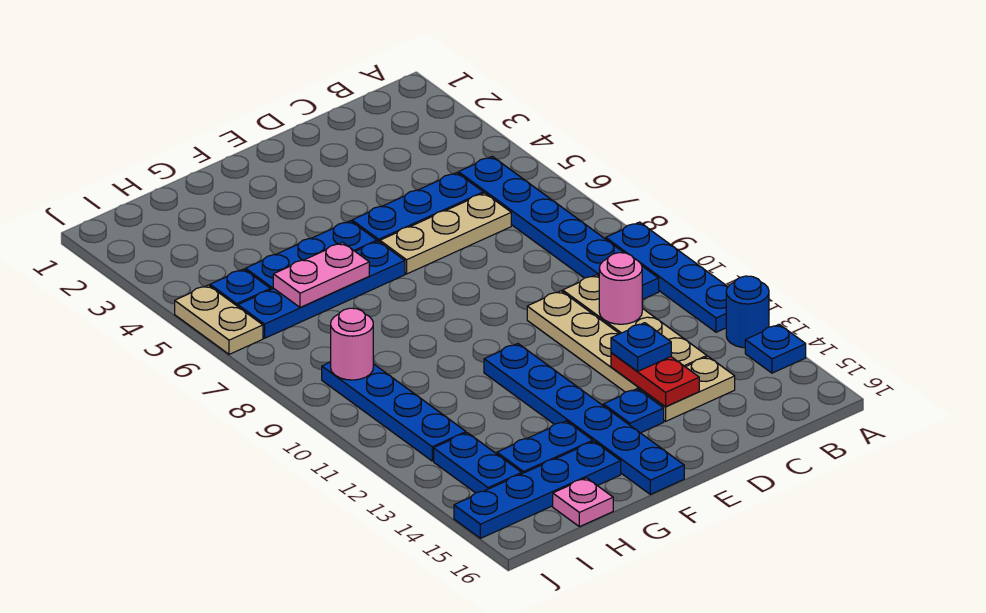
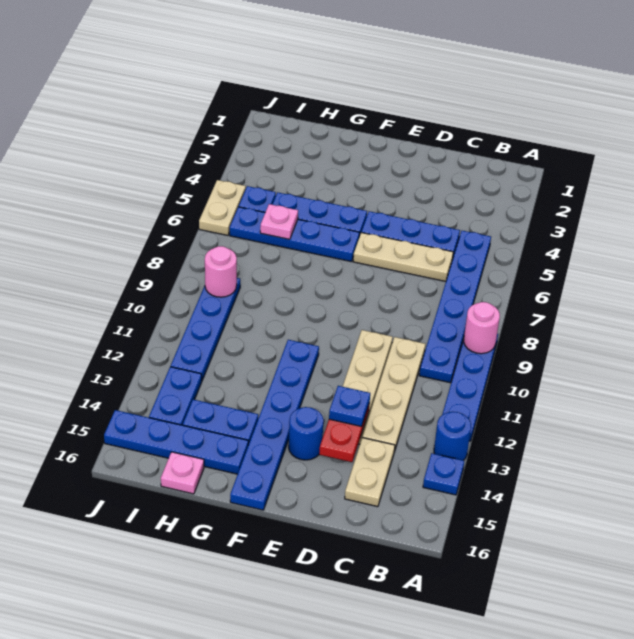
pink 1x1 round brick [599,253,642,324] -> pink 1x1 round brick moved to [464,302,500,354]
tan 1x2 plate [639,357,735,421] -> tan 1x2 plate turned to [345,438,395,507]
blue 1x1 plate [603,389,664,433] -> blue 1x1 round brick [289,407,324,460]
pink 1x2 plate [273,243,369,307] -> pink 1x1 plate [260,204,298,239]

